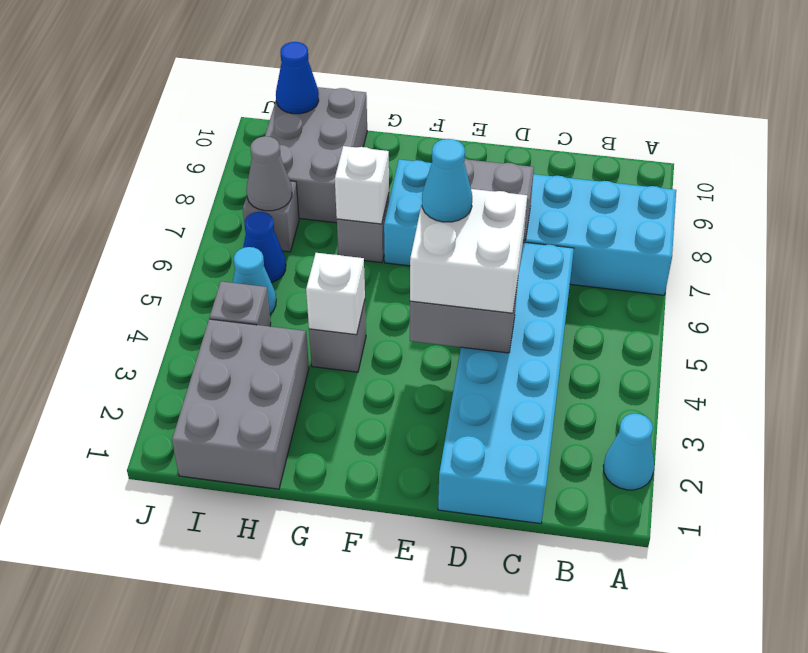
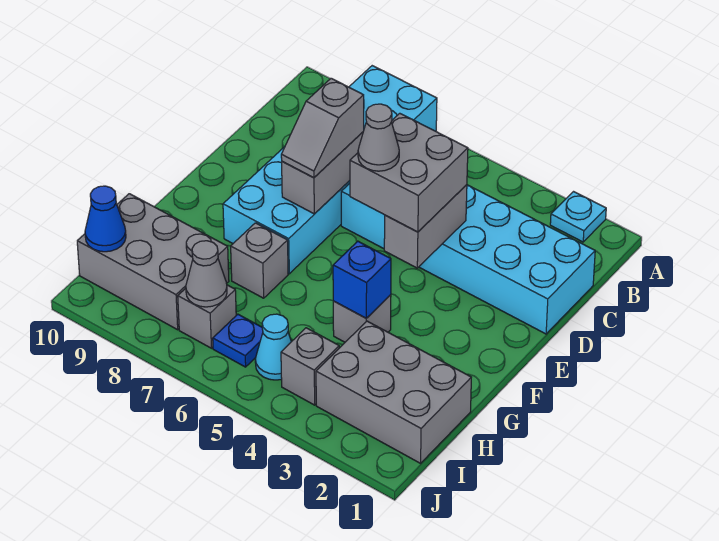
cyan 1x1 cone [603,413,654,490] -> cyan 1x1 plate [550,192,606,242]
white 2x2 brick [410,189,527,313] -> grey 2x2 brick [350,113,468,232]
none -> grey 1x2 slope [281,78,364,178]
cyan 1x1 cone [422,139,472,222] -> grey 1x1 cone [358,104,399,171]
white 1x1 brick [306,253,365,335] -> blue 1x1 brick [333,241,391,318]
white 1x1 brick [335,146,389,224] -> none
blue 1x1 cone [243,212,286,283] -> blue 1x1 plate [213,314,263,367]

